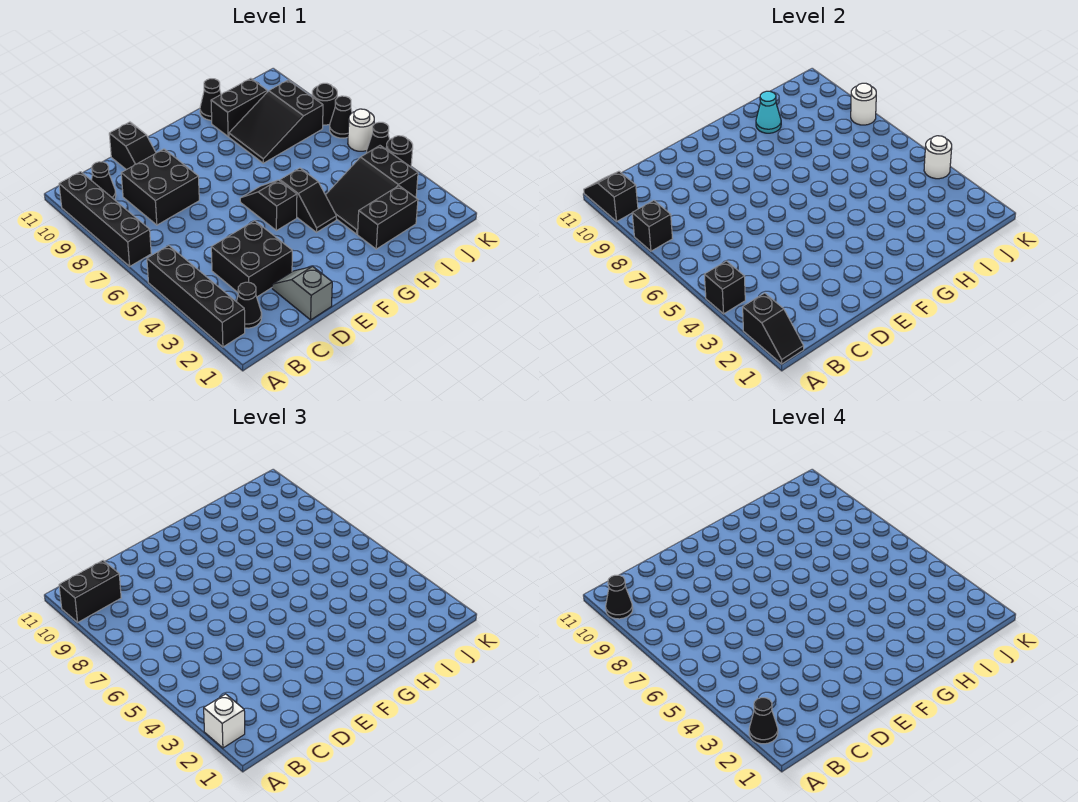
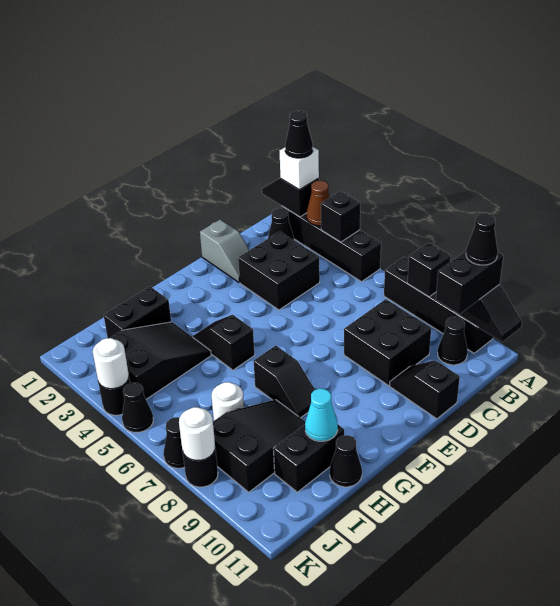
none -> brown 1x1 cone [307,181,330,226]
black 1x2 slope [240,180,297,231] -> black 1x2 slope moved to [254,345,315,418]
white 1x1 round brick [348,109,374,151] -> white 1x1 round brick moved to [212,382,244,421]

